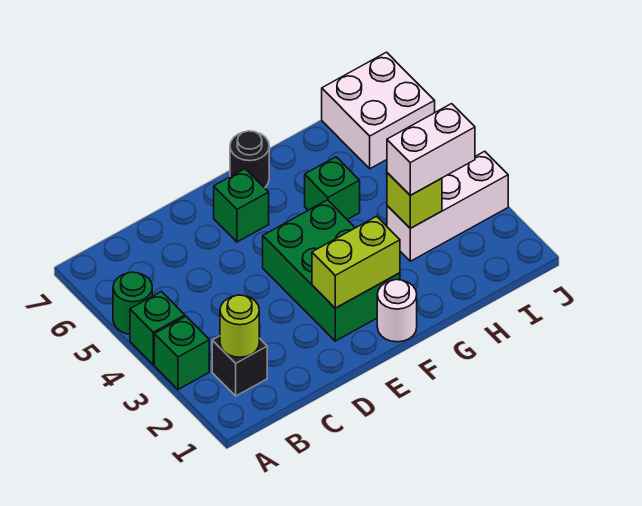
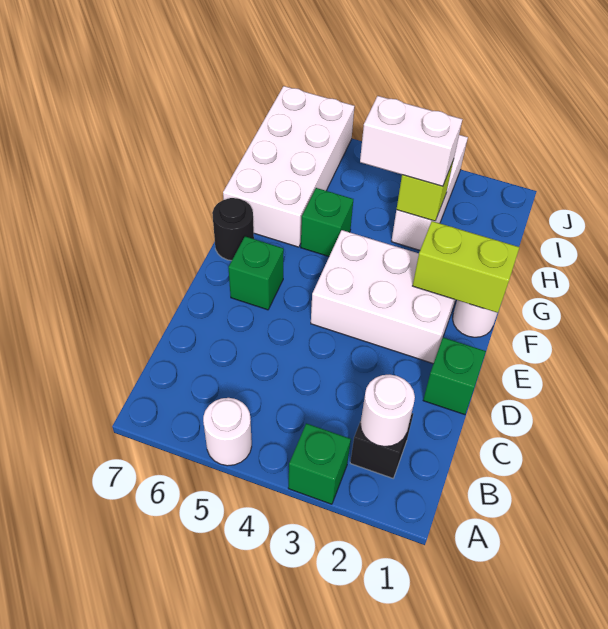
green 1x1 brick [130,292,185,365] -> green 1x1 brick moved to [423,338,486,415]
green 1x1 round brick [113,272,152,334] -> white 1x1 round brick [203,398,252,466]
lime 1x1 round brick [220,295,259,357] -> white 1x1 round brick [361,374,415,447]
green 2x3 brick [263,200,400,341] -> white 2x3 brick [311,230,456,364]
lime 1x2 brick [312,216,400,308] -> lime 1x2 brick turned to [413,221,519,313]
white 1x2 brick [387,104,475,195] -> white 1x2 brick turned to [360,96,462,187]
white 2x2 brick [322,52,435,169] -> white 2x4 brick [223,86,355,247]

